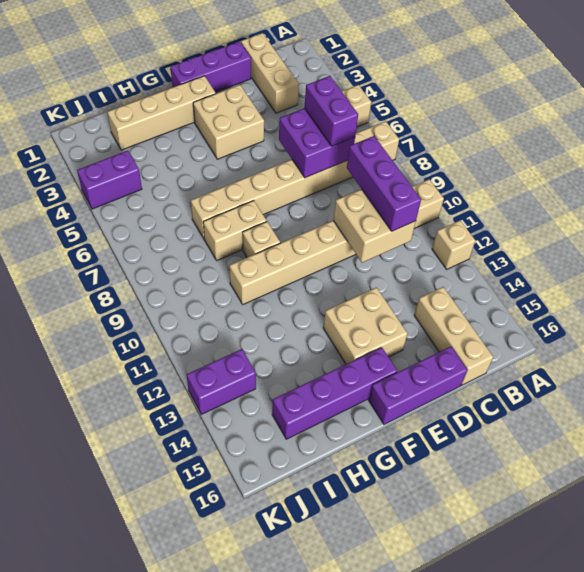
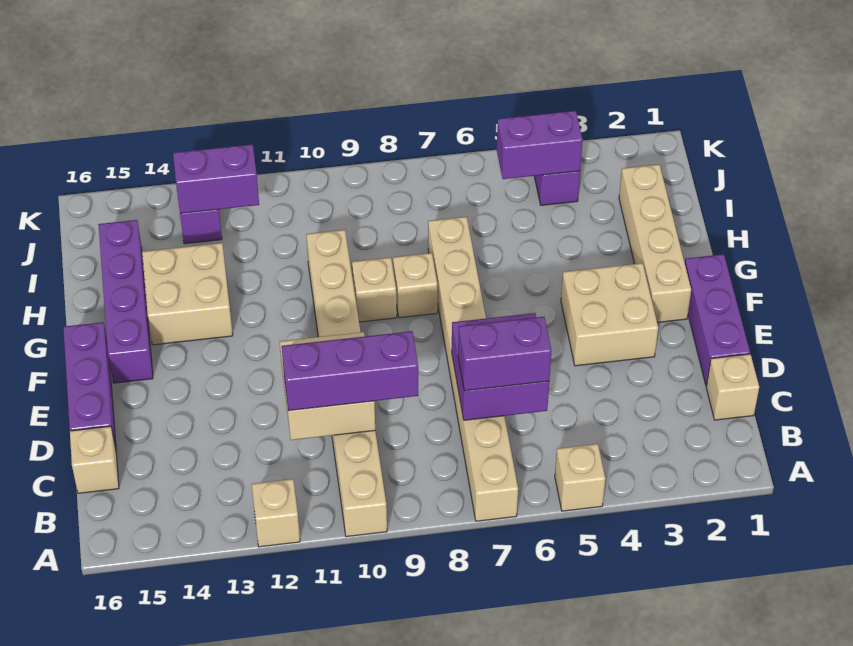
tan 1x3 brick [241,33,299,113] -> tan 1x1 brick [706,354,759,420]
tan 1x3 brick [414,287,493,385] -> tan 1x1 brick [70,426,119,493]
tan 2x2 brick [323,288,407,364] -> tan 2x2 brick moved to [142,243,233,345]
tan 1x2 brick [203,201,267,260] -> tan 1x1 brick [393,253,437,318]
none -> purple 1x2 brick [497,111,583,179]
none -> purple 1x2 brick [173,144,259,213]

